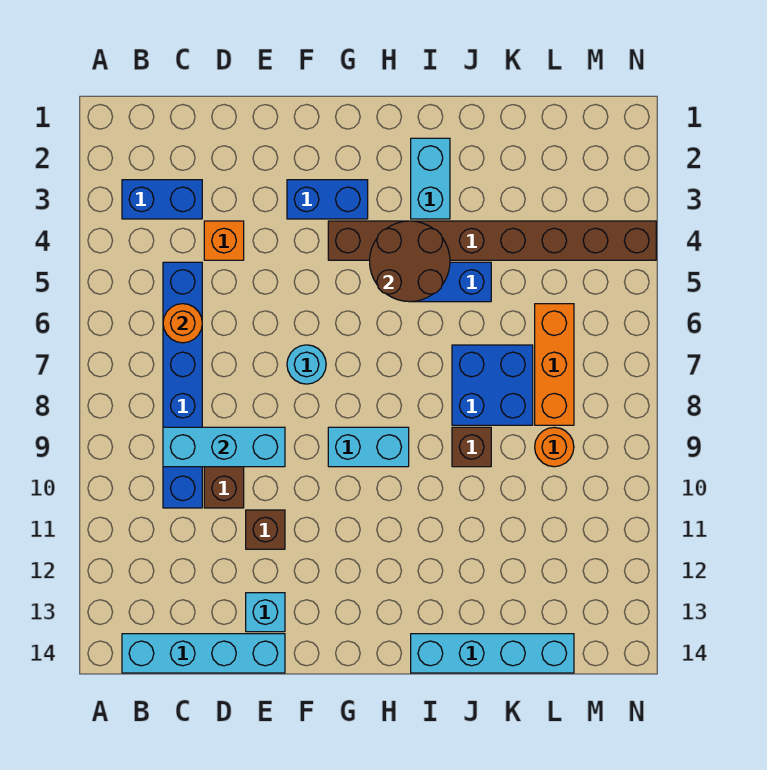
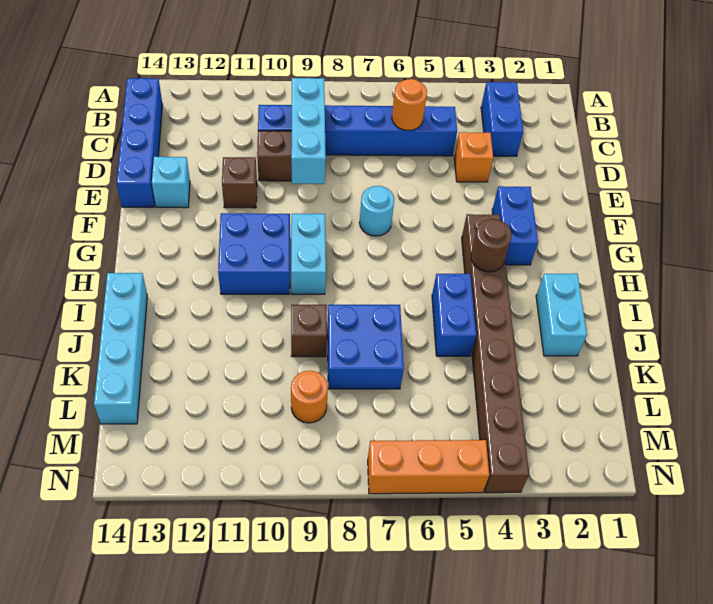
cyan 1x4 brick [122,634,285,673] -> blue 1x4 brick [116,78,163,207]
none -> blue 2x2 brick [218,213,290,294]
brown 2x2 round brick [370,221,450,302] -> brown 1x1 round brick [471,219,512,272]
cyan 1x2 brick [411,138,450,219] -> cyan 1x2 brick turned to [536,274,587,356]
orange 1x3 brick [535,304,574,425] -> orange 1x3 brick moved to [368,440,489,494]

